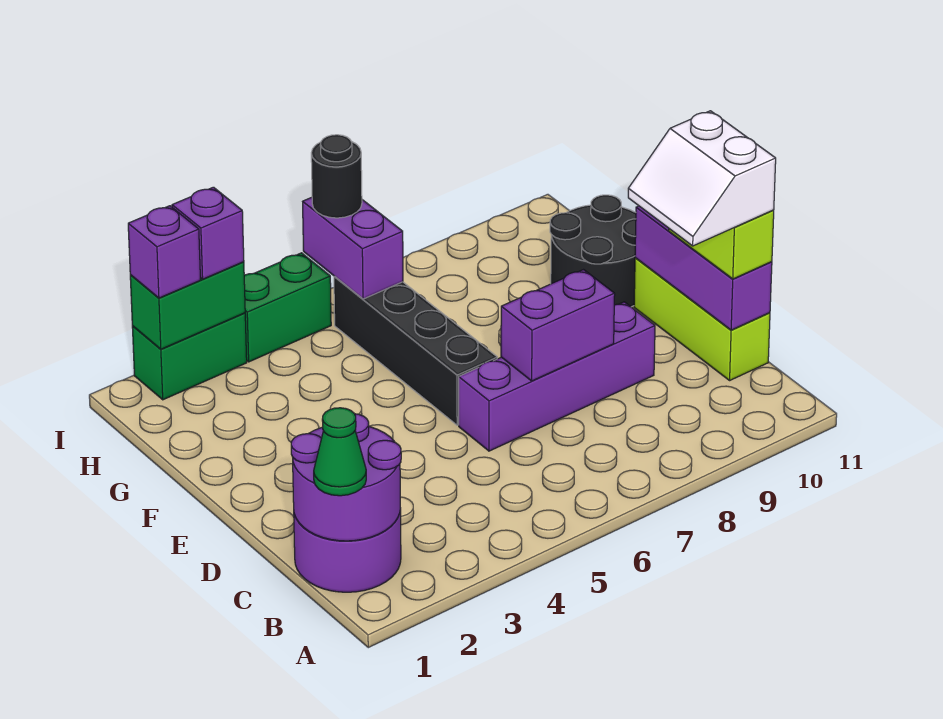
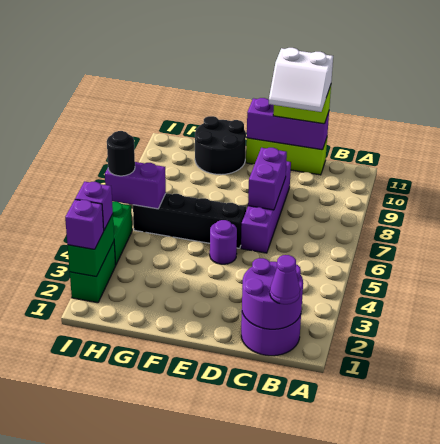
green 1x1 cone [314,408,366,496] -> purple 1x1 cone [270,255,300,304]
none -> purple 1x1 round brick [210,220,237,264]

